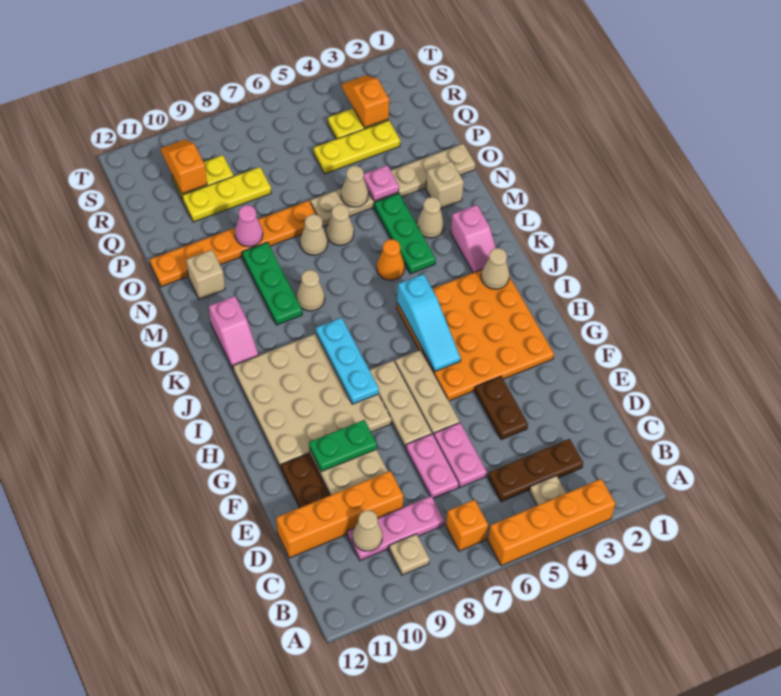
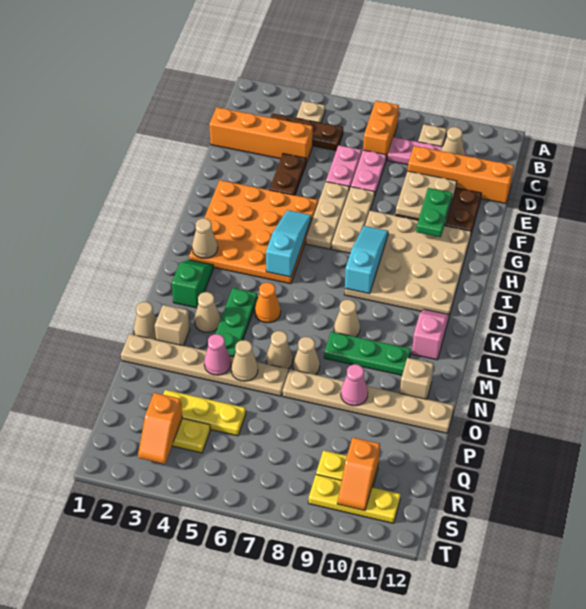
orange 1x4 brick [488,479,616,566] -> orange 1x4 brick moved to [209,107,313,163]
orange 1x1 brick [446,500,488,551] -> orange 1x2 brick [363,101,399,160]
green 1x2 plate [309,420,377,472] -> green 1x2 plate turned to [416,188,452,237]
cyan 1x3 plate [316,318,379,404] -> cyan 1x3 slope [345,226,388,294]
pink 1x2 slope [450,205,496,273] -> green 1x2 slope [172,260,214,308]
green 1x3 plate [242,242,302,325] -> green 1x3 plate turned to [324,332,411,375]
none -> tan 1x1 cone [134,302,157,339]
pink 1x1 plate [364,165,399,201] -> pink 1x1 cone [204,334,231,375]
orange 1x6 plate [150,201,317,287] -> tan 1x6 plate [283,369,454,433]
yellow 1x3 plate [182,167,271,222] -> yellow 1x3 plate moved to [308,475,401,523]

